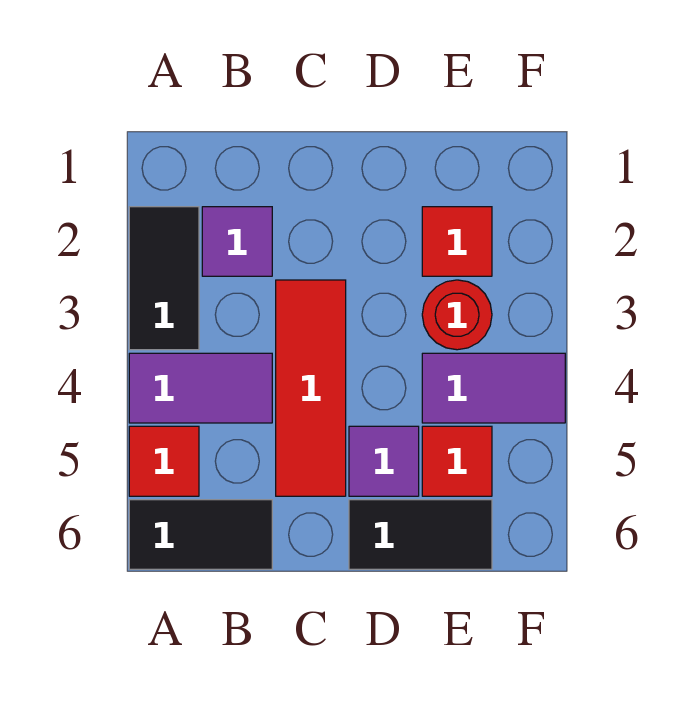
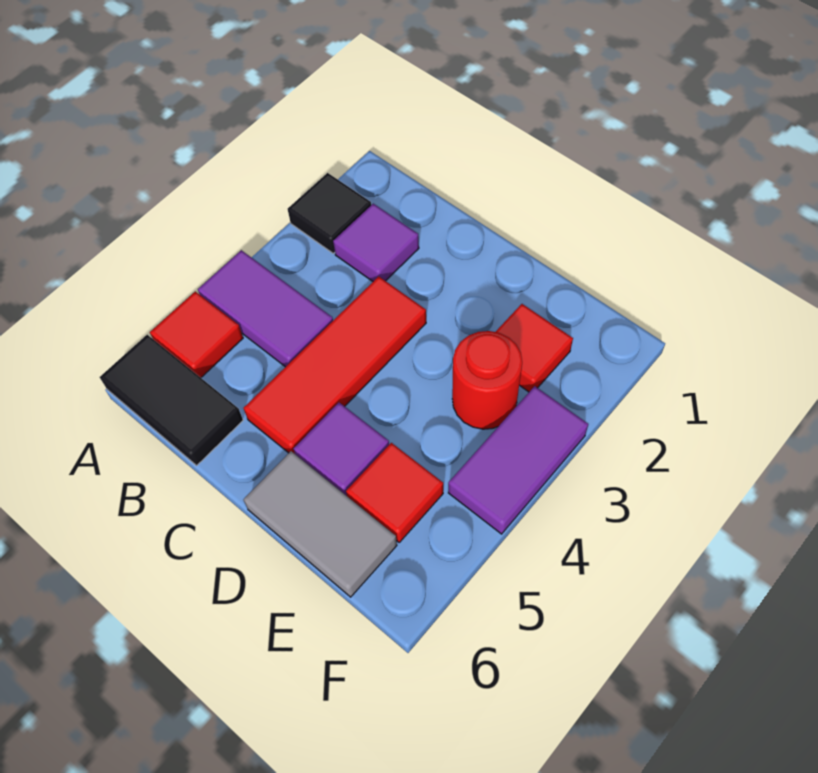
black 1x2 tile [129,207,199,350] -> black 1x1 tile [288,173,371,253]
black 1x2 tile [349,500,492,569] -> grey 1x2 tile [243,451,397,597]
purple 1x2 tile [422,353,565,423] -> purple 1x2 tile turned to [448,386,588,534]

